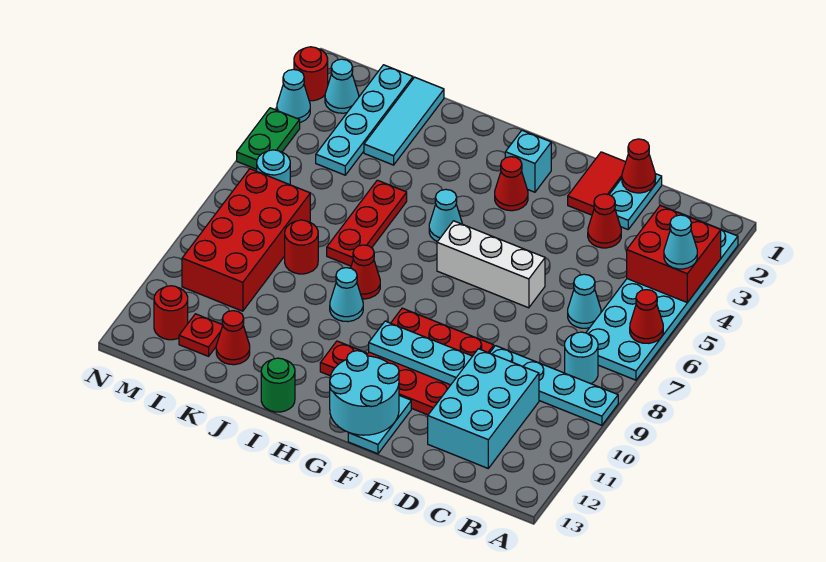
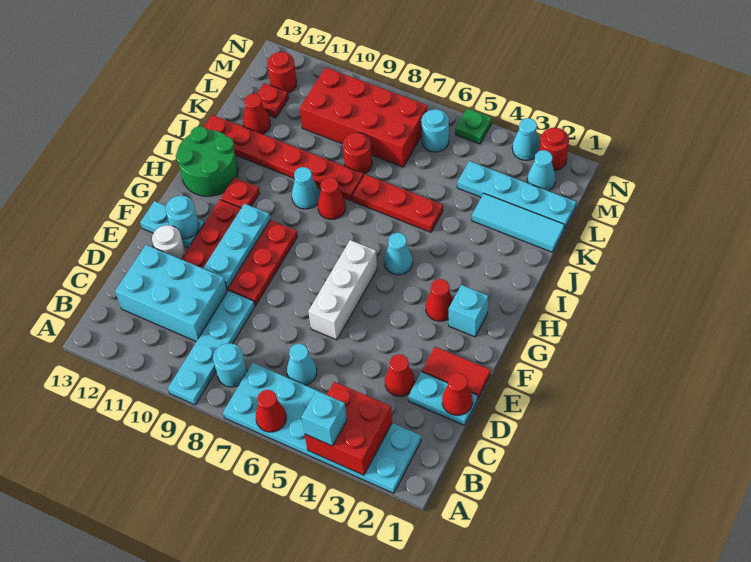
cyan 1x1 cone [664,215,697,269] -> cyan 1x1 brick [302,391,347,446]
none -> white 1x1 round brick [152,225,186,259]
cyan 2x2 round brick [330,351,399,435] -> cyan 1x1 round brick [165,196,199,239]
green 1x1 round brick [261,358,295,412] -> green 2x2 round brick [176,126,238,196]
none -> red 1x6 plate [204,115,364,201]
green 1x2 plate [237,108,300,169] -> green 1x1 plate [455,108,492,144]

